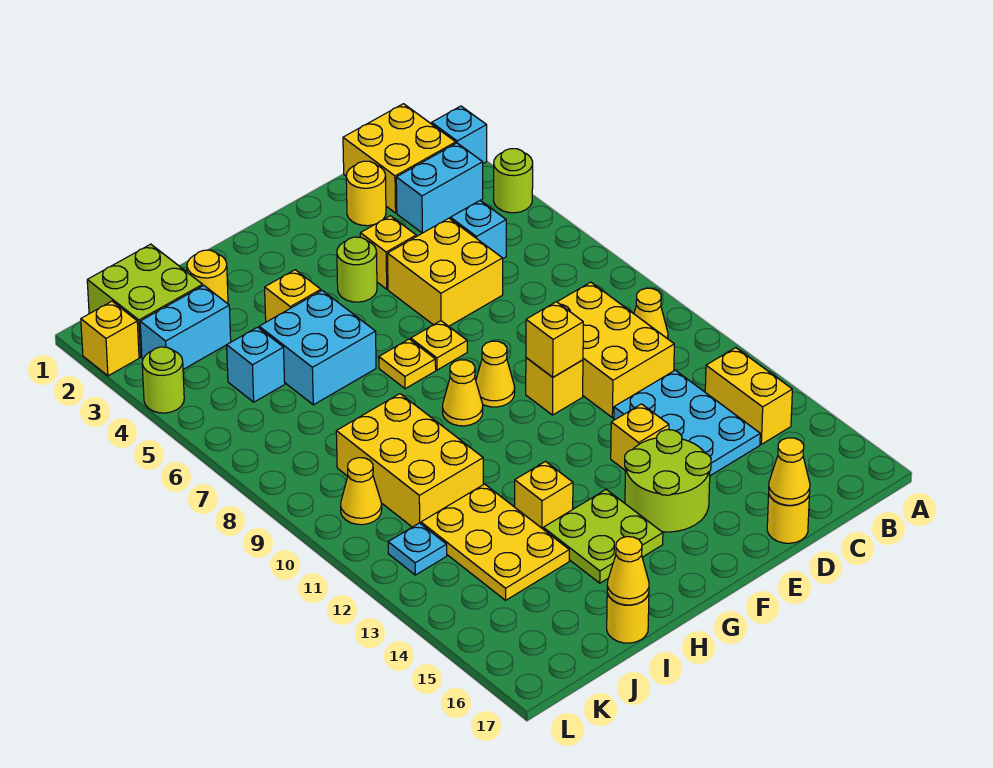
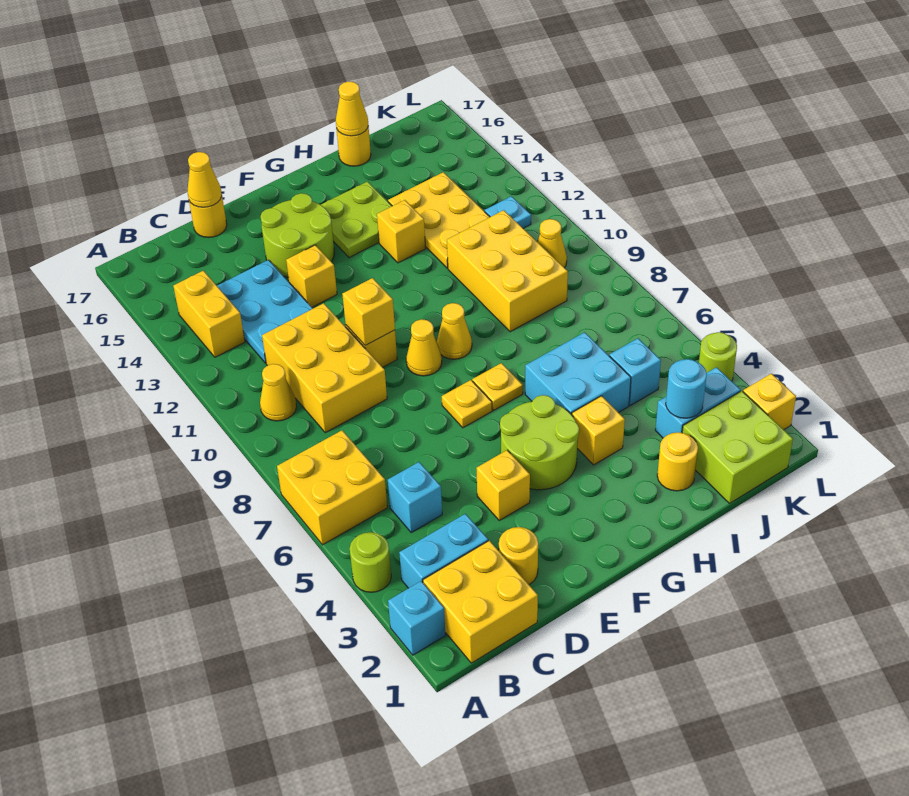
yellow 2x2 brick [388,218,503,326] -> yellow 2x2 brick moved to [277,430,387,545]
lime 1x1 round brick [337,237,377,302] -> lime 2x2 round brick [500,395,579,490]
none -> cyan 1x1 round brick [666,359,707,418]

